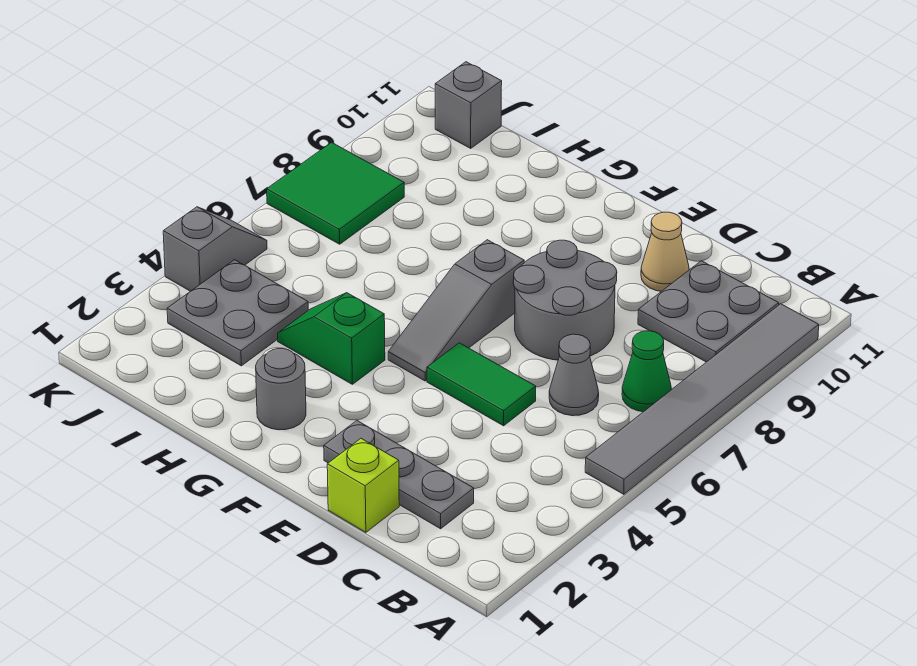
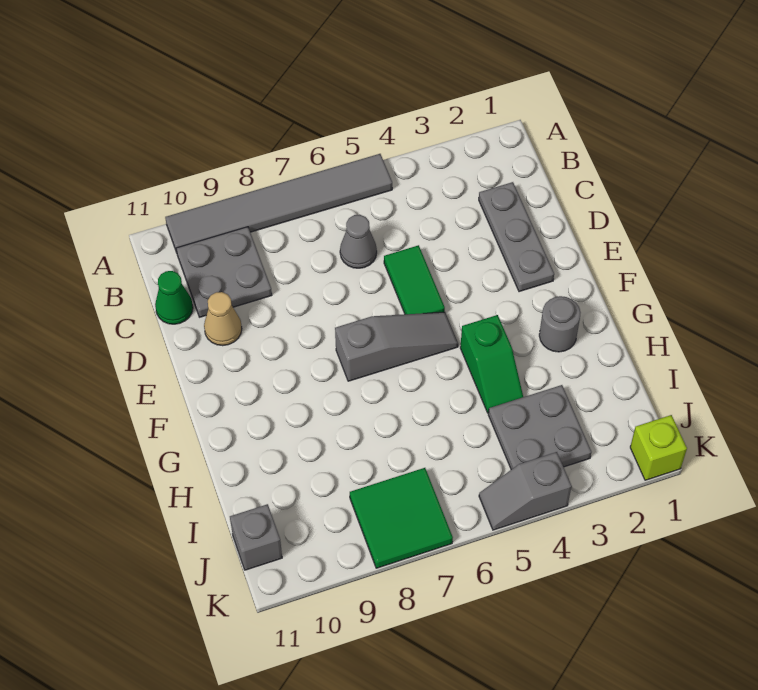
green 1x1 cone [622,331,671,412] -> green 1x1 cone moved to [155,271,193,324]
lime 1x1 brick [327,439,399,532] -> lime 1x1 brick moved to [630,415,687,480]
grey 2x2 round brick [513,240,617,360] -> none

